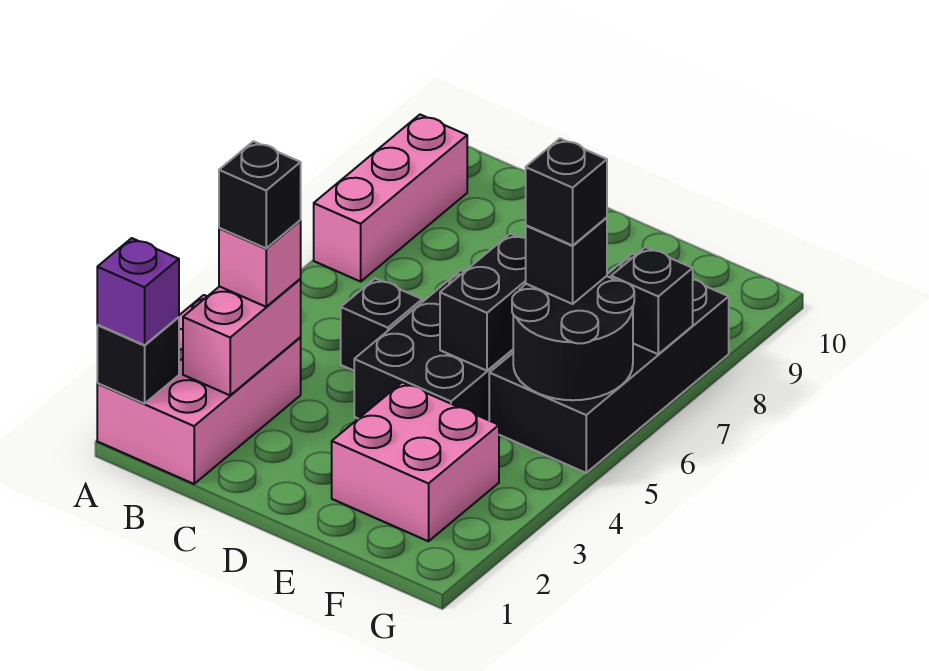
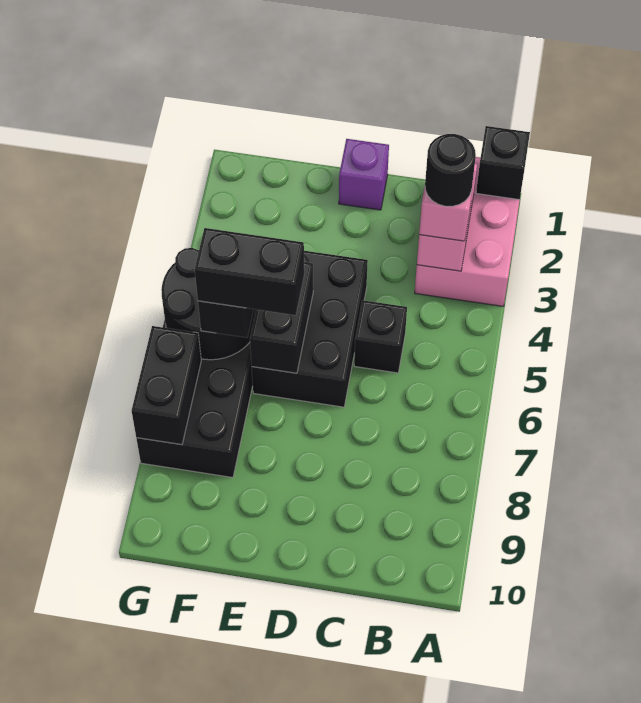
purple 1x1 brick [97,238,179,345] -> purple 1x1 brick moved to [339,139,389,210]
pink 1x3 brick [314,115,467,282] -> none
black 1x1 brick [219,141,301,248] -> black 1x1 round brick [425,134,476,206]
pink 2x2 brick [332,382,499,541] -> none
black 1x1 brick [526,139,607,245] -> black 1x2 brick [195,228,304,315]
black 1x1 brick [611,247,693,354] -> black 1x2 brick [132,326,201,445]

